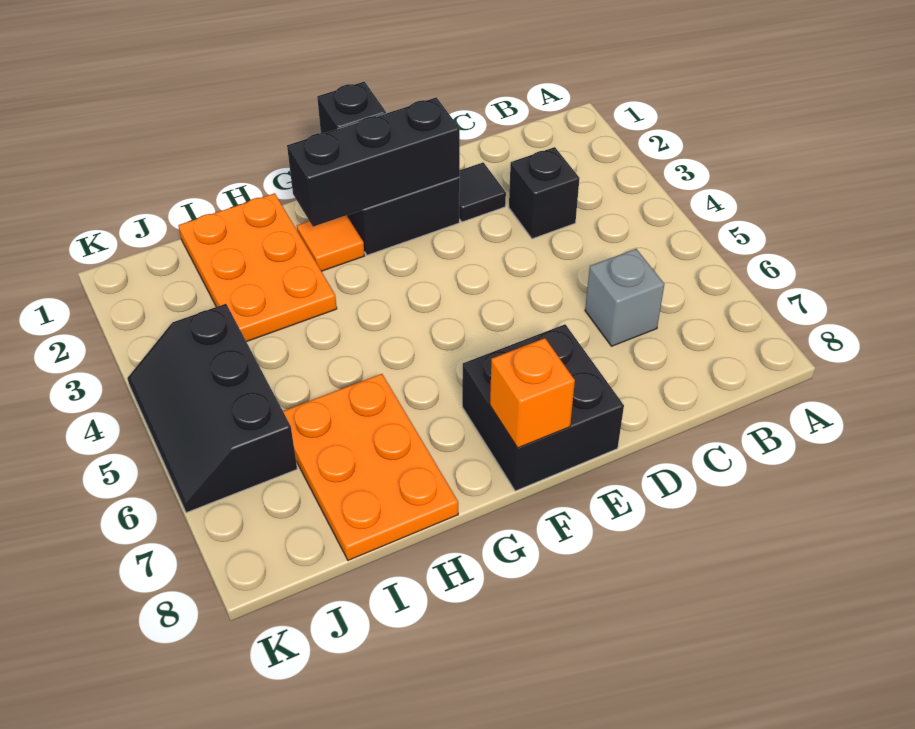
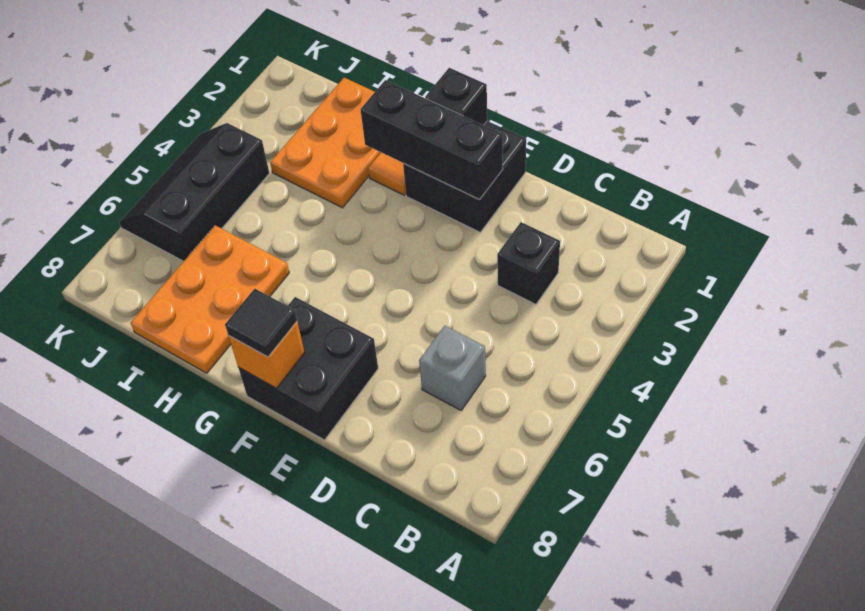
black 1x1 tile [459,162,506,222] -> black 1x1 tile moved to [225,289,297,357]

